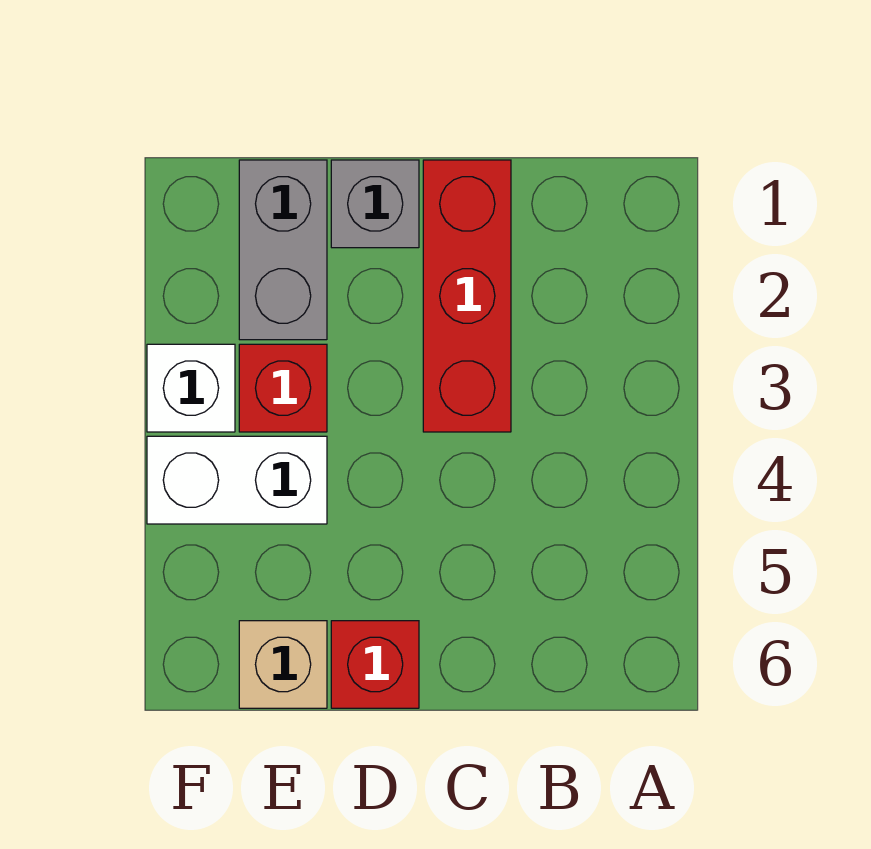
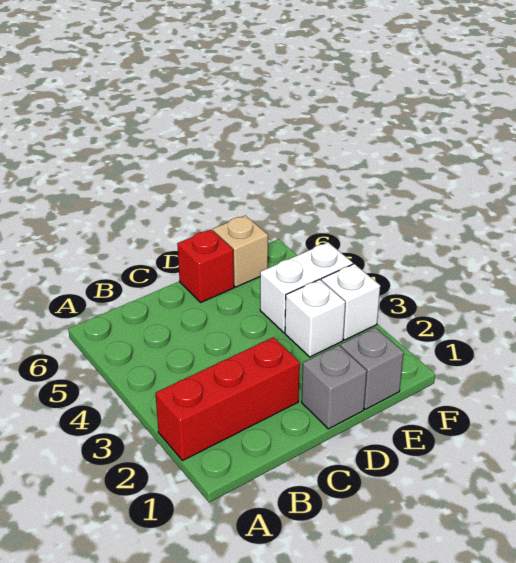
red 1x3 brick [423,160,511,432] -> red 1x3 brick turned to [155,337,300,461]
grey 1x2 brick [239,160,327,340] -> grey 1x1 brick [340,327,404,409]
red 1x1 brick [239,344,327,432] -> white 1x1 brick [285,279,345,357]

